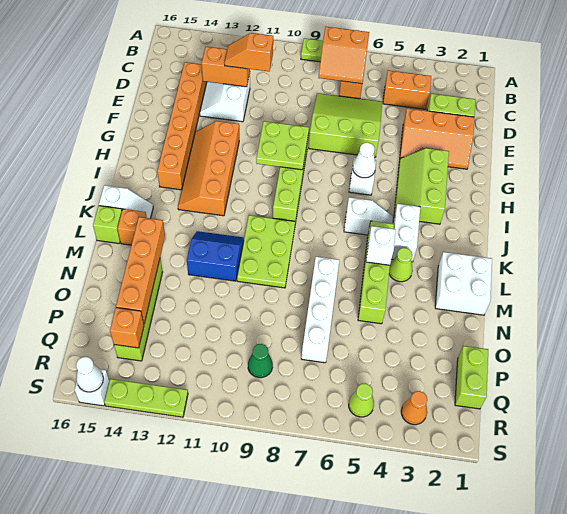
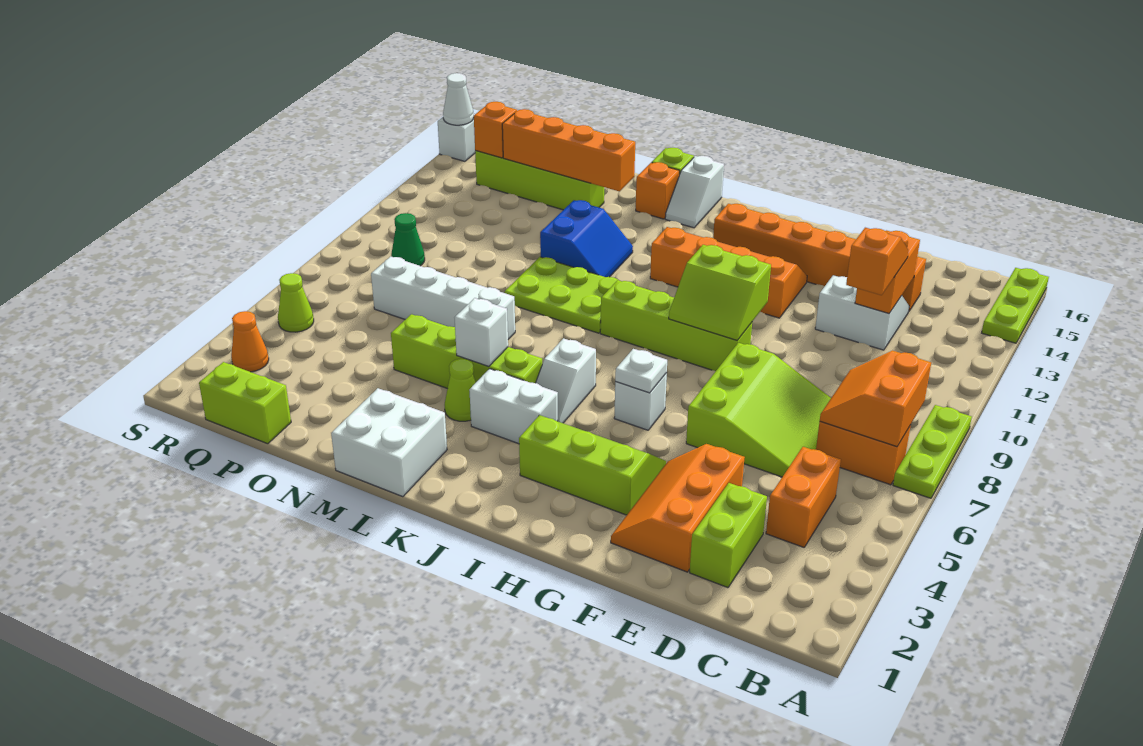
lime 2x2 plate [256,121,309,170] -> lime 2x2 slope [669,245,771,340]
white 1x1 cone [352,143,376,178] -> white 1x1 plate [615,349,667,393]
lime 1x3 plate [104,379,188,417] -> lime 1x3 plate moved to [982,268,1049,343]

